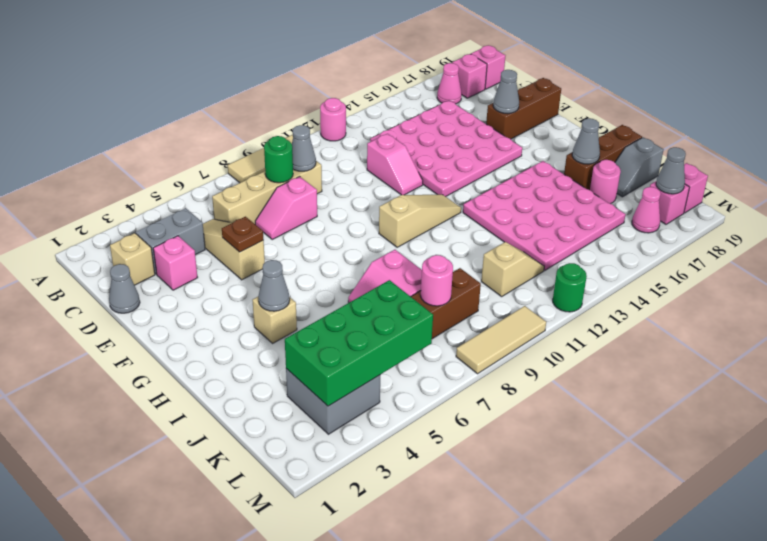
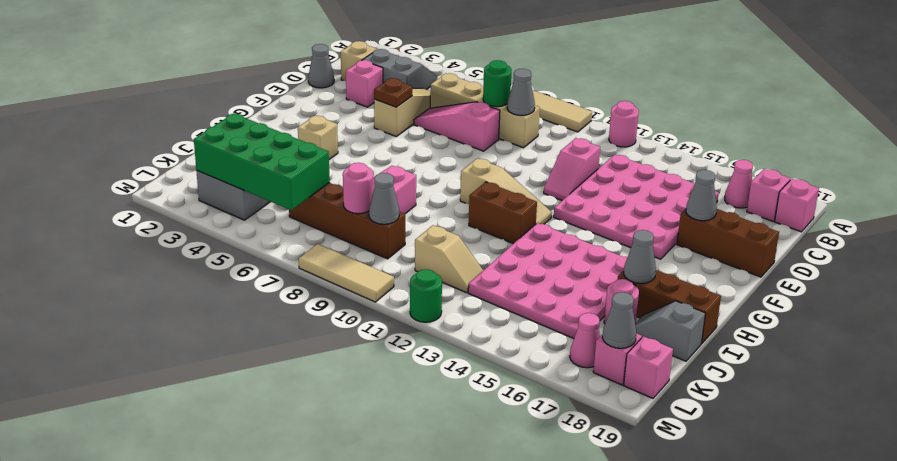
pink 1x2 slope [255,177,317,239] -> pink 1x3 slope [414,102,500,151]
grey 1x1 cone [258,260,290,311] -> grey 1x1 cone moved to [369,173,399,224]
none -> brown 1x2 brick [469,182,537,244]

